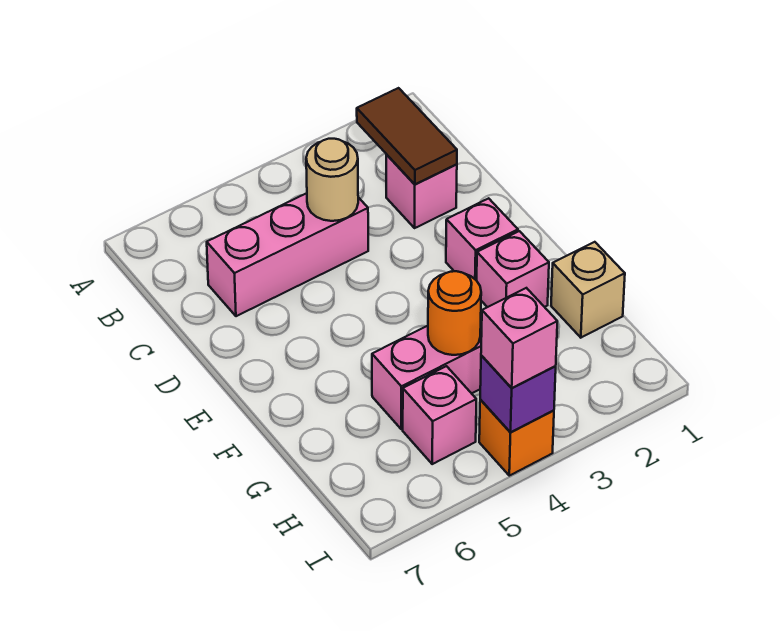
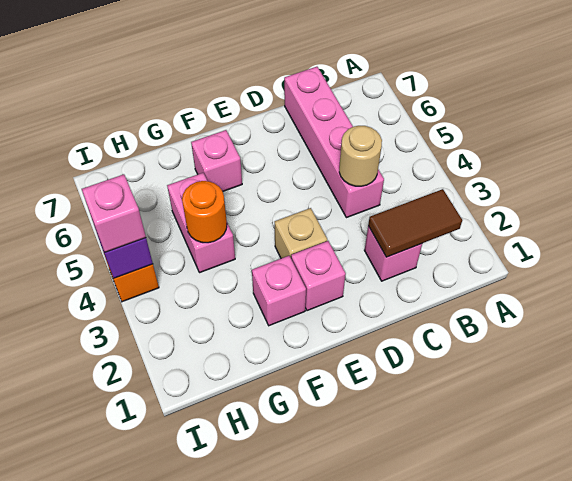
pink 1x3 brick [207,193,368,316] -> pink 1x4 brick [284,67,384,218]
tan 1x1 brick [551,242,625,338] -> tan 1x1 brick moved to [275,208,327,258]
pink 1x1 brick [403,366,476,464] -> pink 1x1 brick moved to [191,130,242,191]

